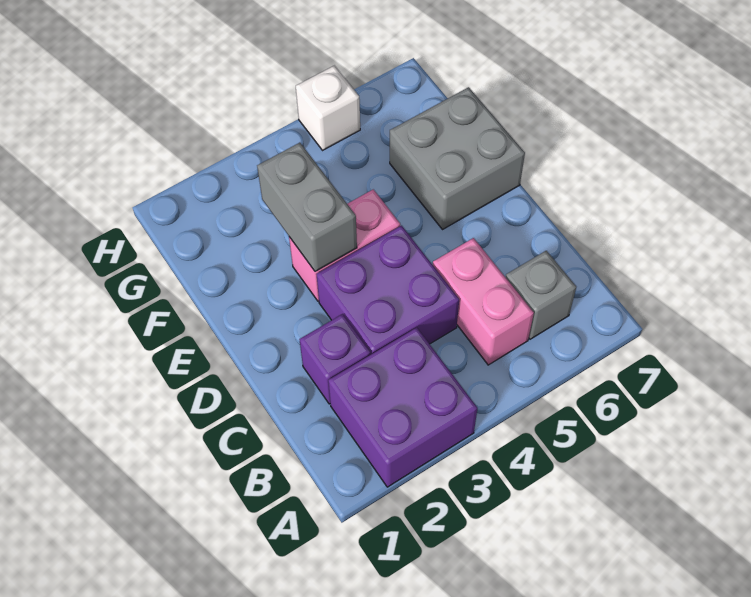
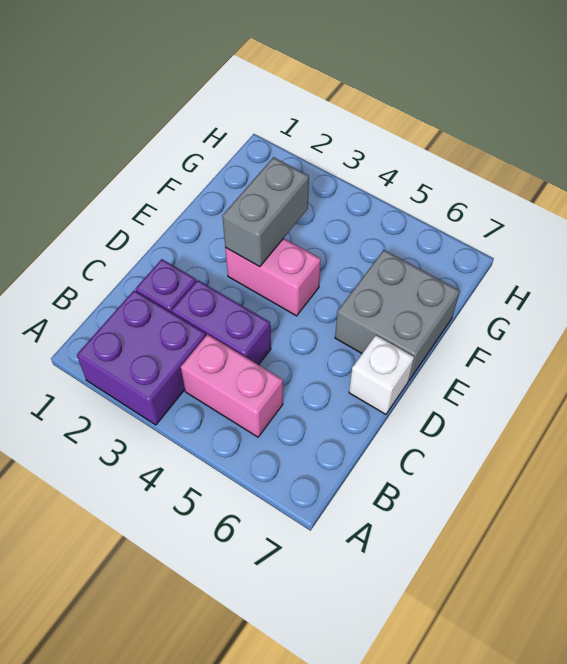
pink 1x2 brick [433,238,534,365] -> pink 1x2 brick turned to [181,334,283,437]
grey 1x1 brick [506,251,576,339] -> none
purple 2x2 brick [316,226,459,354] -> purple 1x2 brick [172,280,271,365]
white 1x1 brick [296,66,360,150] -> white 1x1 brick moved to [349,335,414,414]

